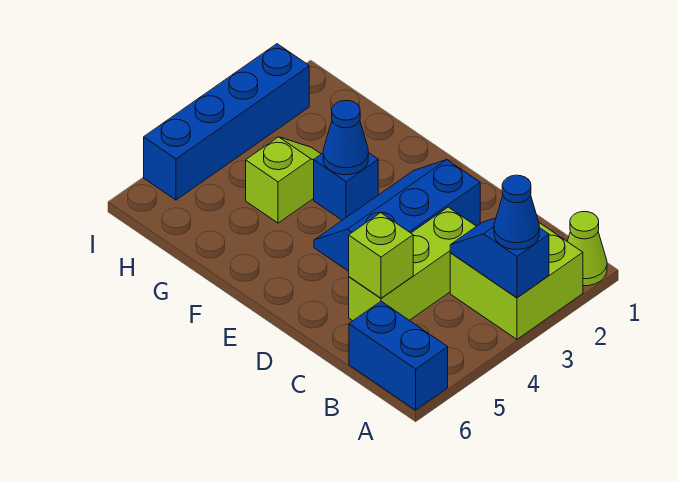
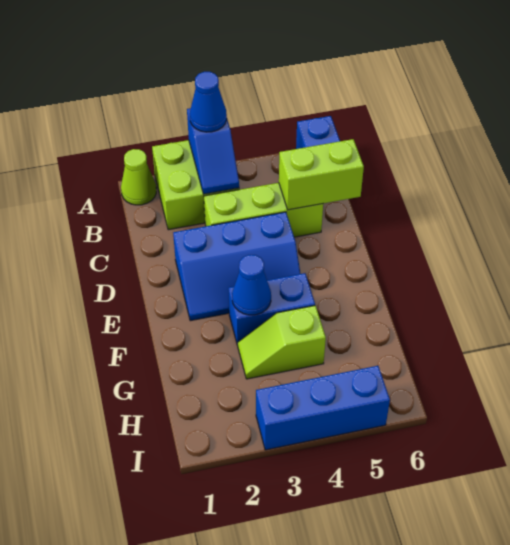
lime 1x1 brick [349,213,413,298] -> lime 1x2 brick [279,139,364,210]
blue 1x1 brick [314,153,378,220] -> blue 1x2 brick [228,273,315,345]
blue 1x4 brick [144,44,309,200] -> blue 1x3 brick [256,366,390,450]

